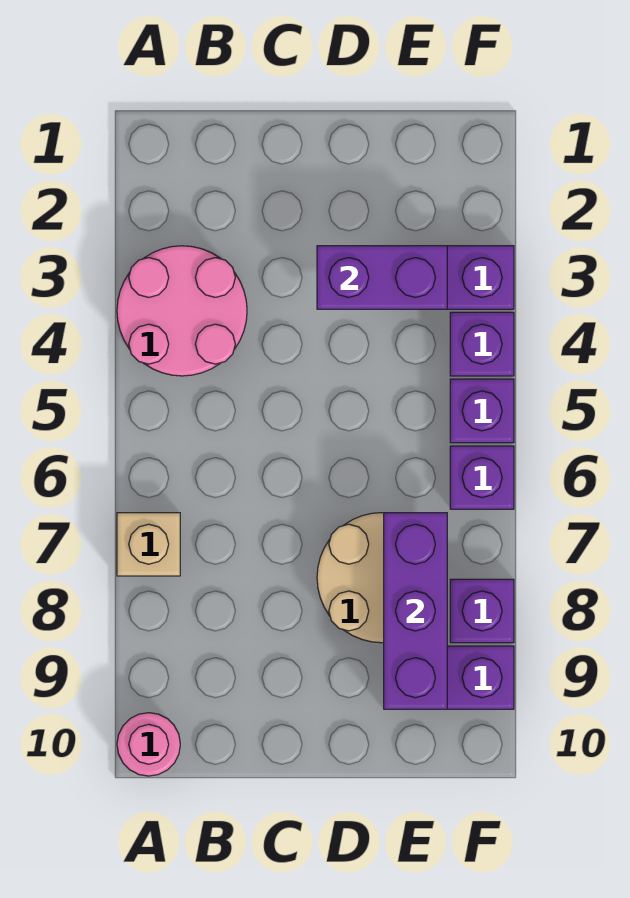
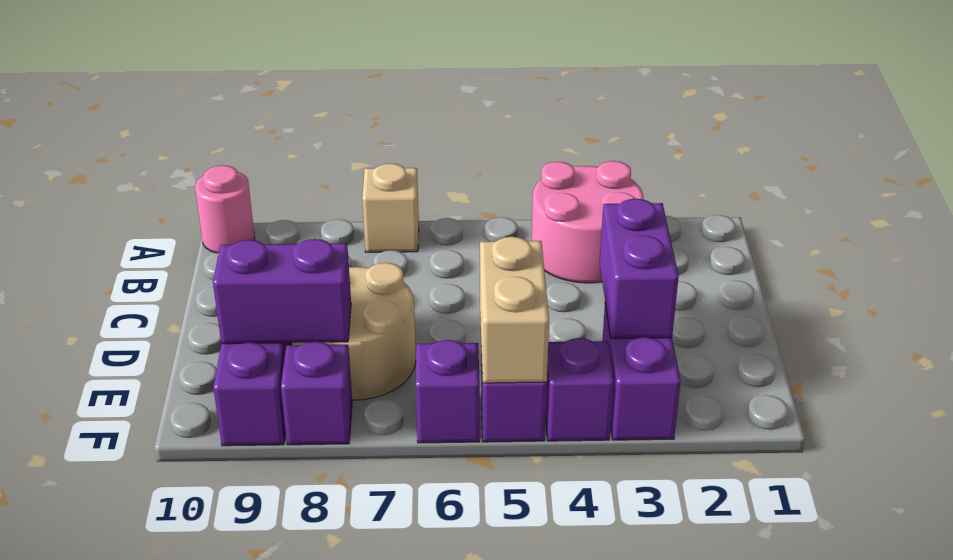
none -> tan 1x2 brick [480,237,549,383]
purple 1x3 brick [384,513,447,709] -> purple 1x2 brick [213,239,351,344]

